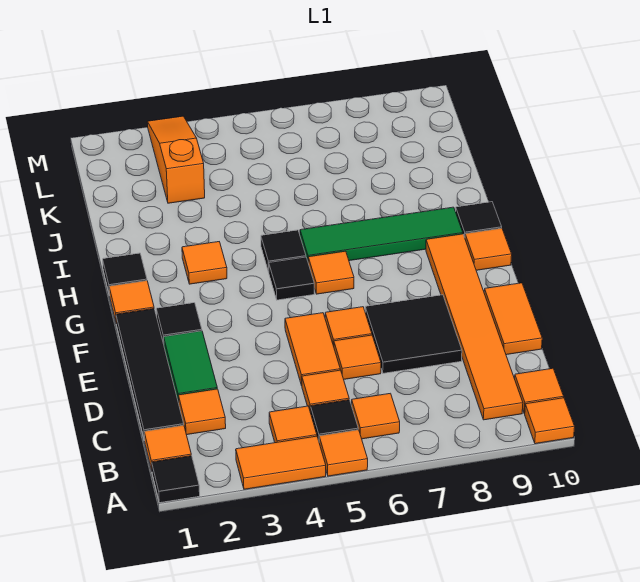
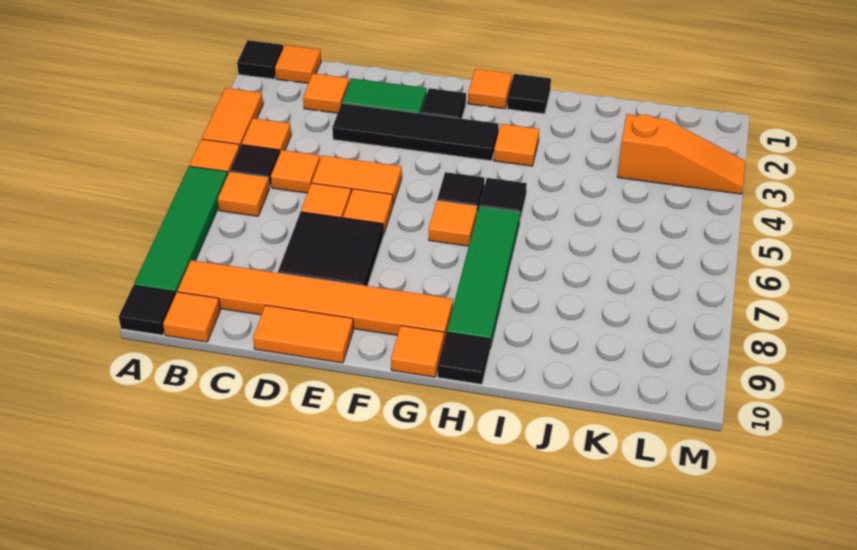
none -> green 1x4 tile [134,166,228,295]
orange 1x1 tile [524,398,575,444] -> black 1x1 tile [119,285,175,335]
black 1x4 tile [116,309,184,441] -> black 1x4 tile moved to [332,103,499,161]

